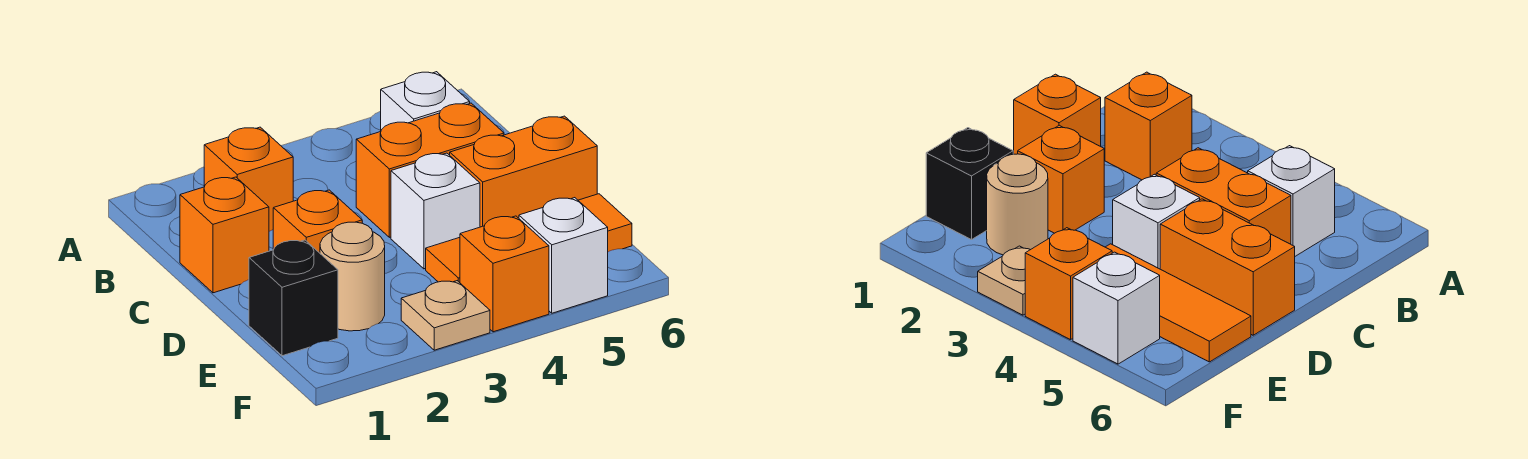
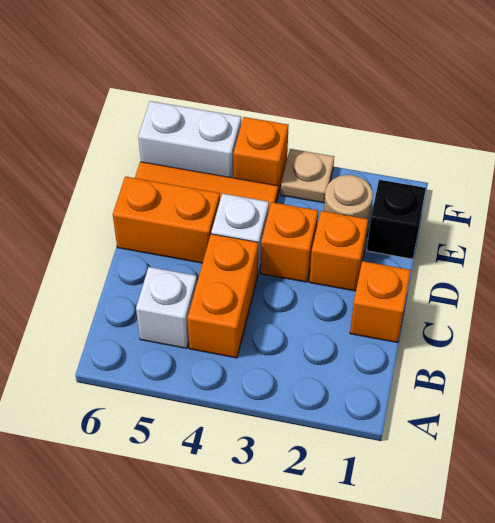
orange 1x1 brick [204,127,293,231] -> orange 1x1 brick moved to [261,202,318,282]
orange 1x2 brick [356,103,504,237] -> orange 1x2 brick turned to [187,234,258,358]
white 1x1 brick [519,198,608,313] -> white 1x2 brick [138,101,241,178]

